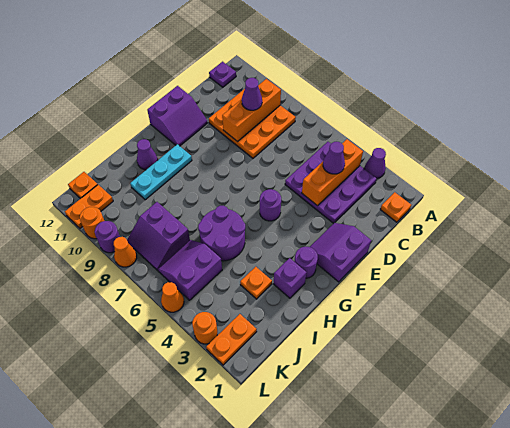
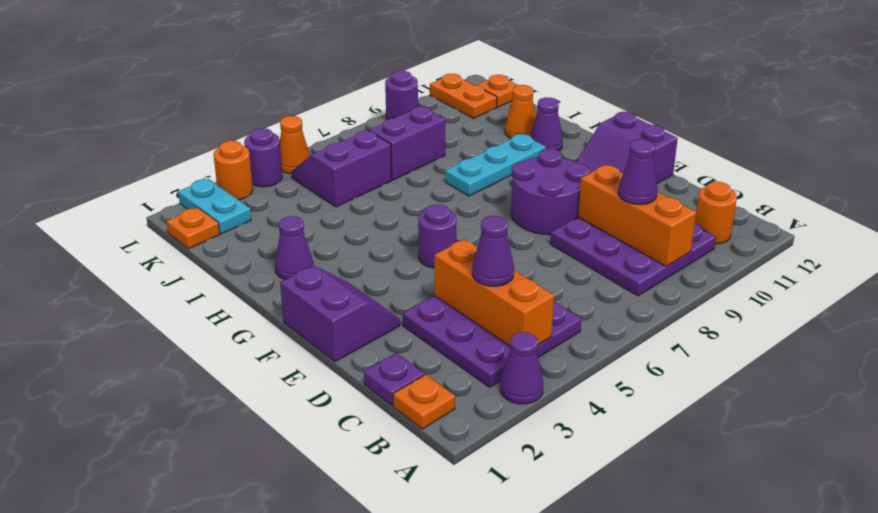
orange 3x3 plate [209,89,296,158] -> purple 3x3 plate [550,217,716,296]
purple 1x1 plate [209,62,236,87] -> purple 1x1 plate moved to [364,353,424,406]
purple 1x1 round brick [294,247,318,278] -> purple 1x1 round brick moved to [244,128,283,187]
cyan 1x3 plate [130,144,192,200] -> cyan 1x3 plate turned to [445,134,546,196]
purple 1x1 brick [274,258,307,298] -> purple 1x1 cone [275,216,314,280]
purple 2x2 round brick [198,206,245,261] -> purple 2x2 round brick moved to [511,149,589,235]
orange 1x1 plate [240,267,272,299] -> orange 1x1 plate moved to [167,207,220,249]
purple 2x2 slope [158,240,222,300] -> purple 2x2 slope turned to [291,130,392,207]
orange 1x2 plate [206,314,257,365] -> cyan 1x2 plate [178,179,251,234]
orange 1x1 cone [114,237,137,267] -> orange 1x1 cone moved to [505,85,536,139]
orange 1x1 round brick [80,207,104,239] -> orange 1x1 round brick moved to [695,182,737,244]

